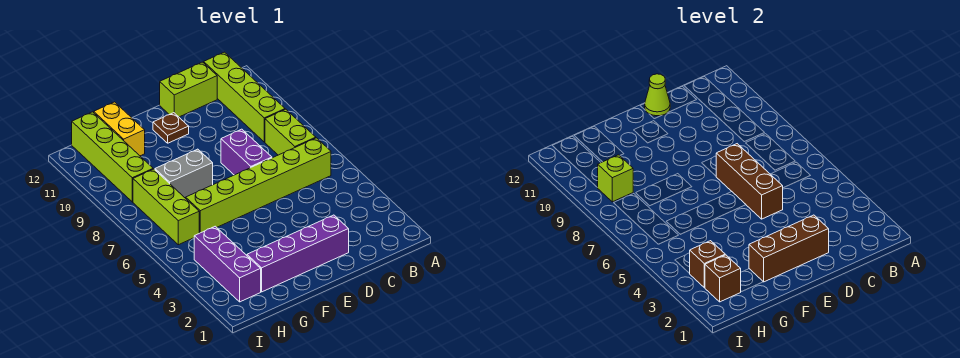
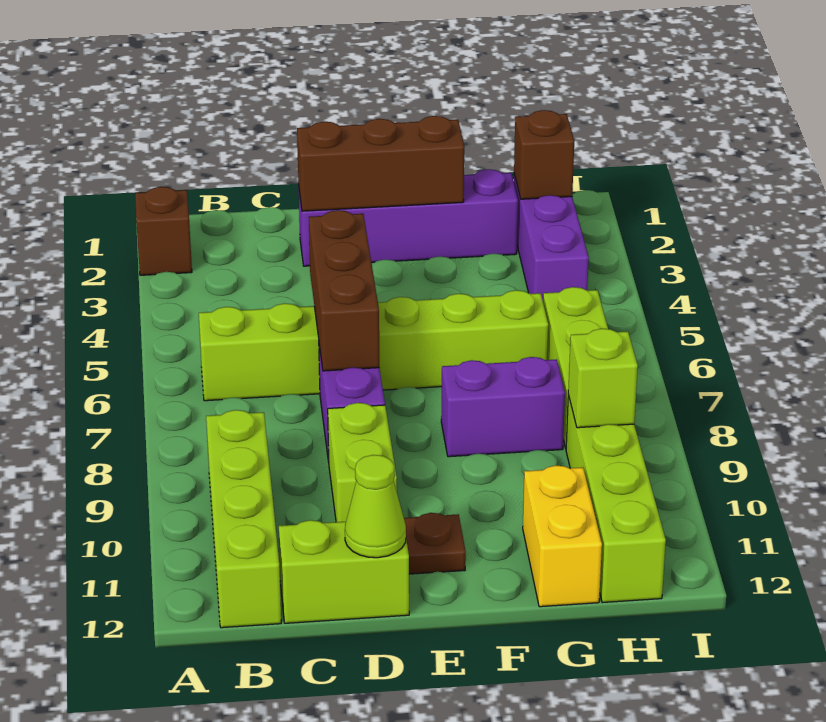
lime 1x2 brick [265,109,316,155] -> lime 1x2 brick moved to [328,403,397,522]
grey 1x2 brick [155,149,213,198] -> purple 1x2 brick [441,357,565,457]
brown 1x1 brick [689,241,725,288] -> brown 1x1 brick moved to [135,187,192,275]

